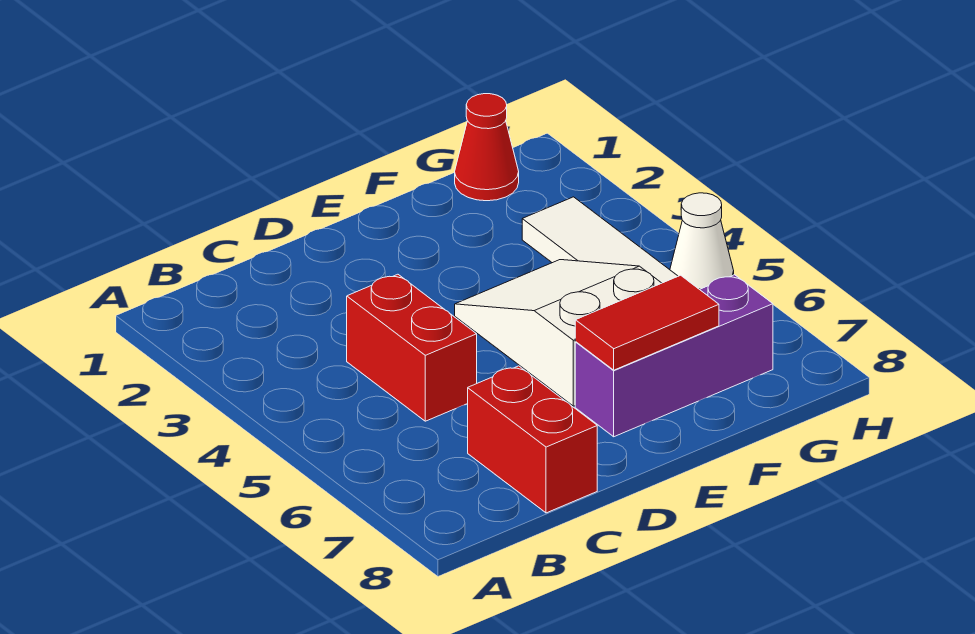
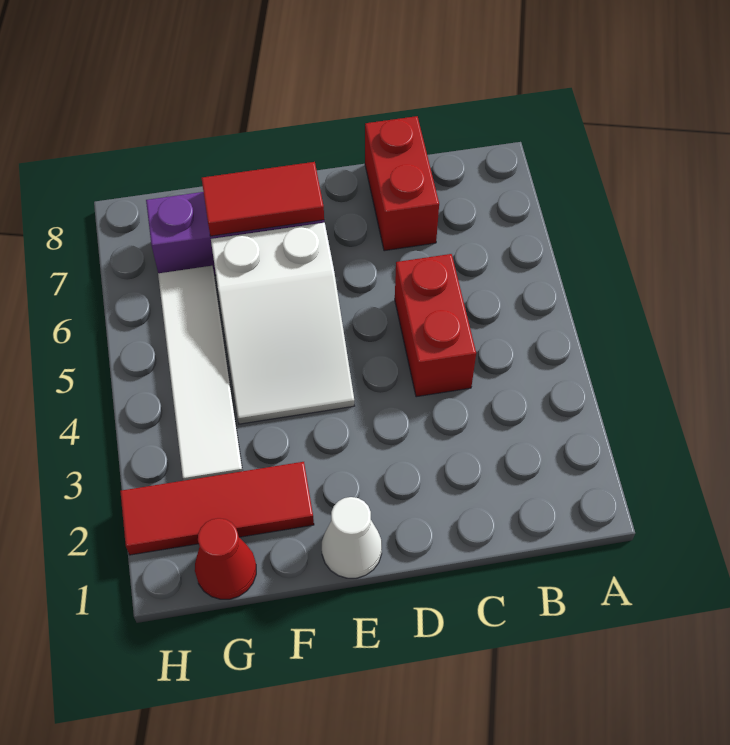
none -> red 1x3 tile [120,462,314,555]
white 1x1 cone [670,193,734,290] -> white 1x1 cone moved to [322,497,382,578]

